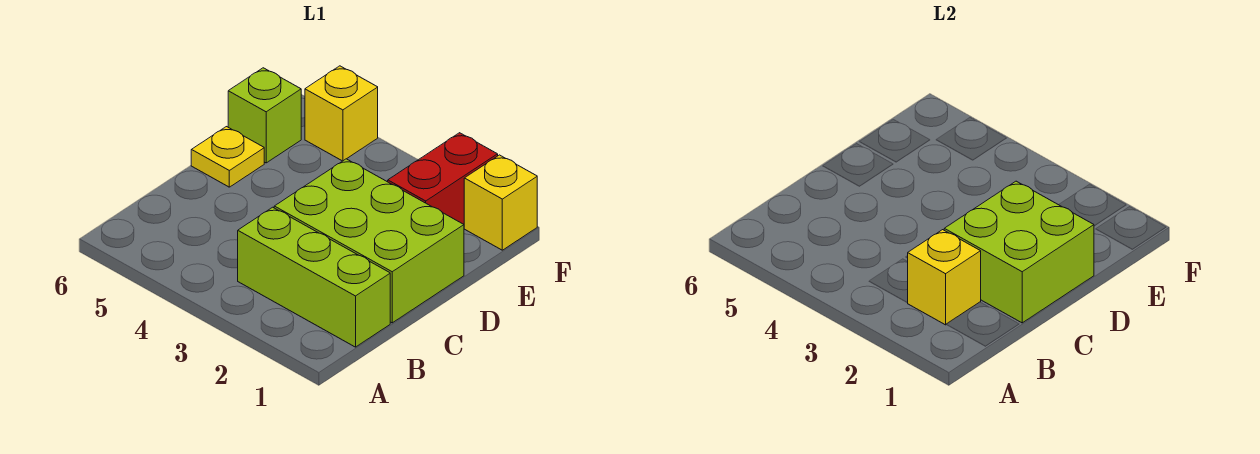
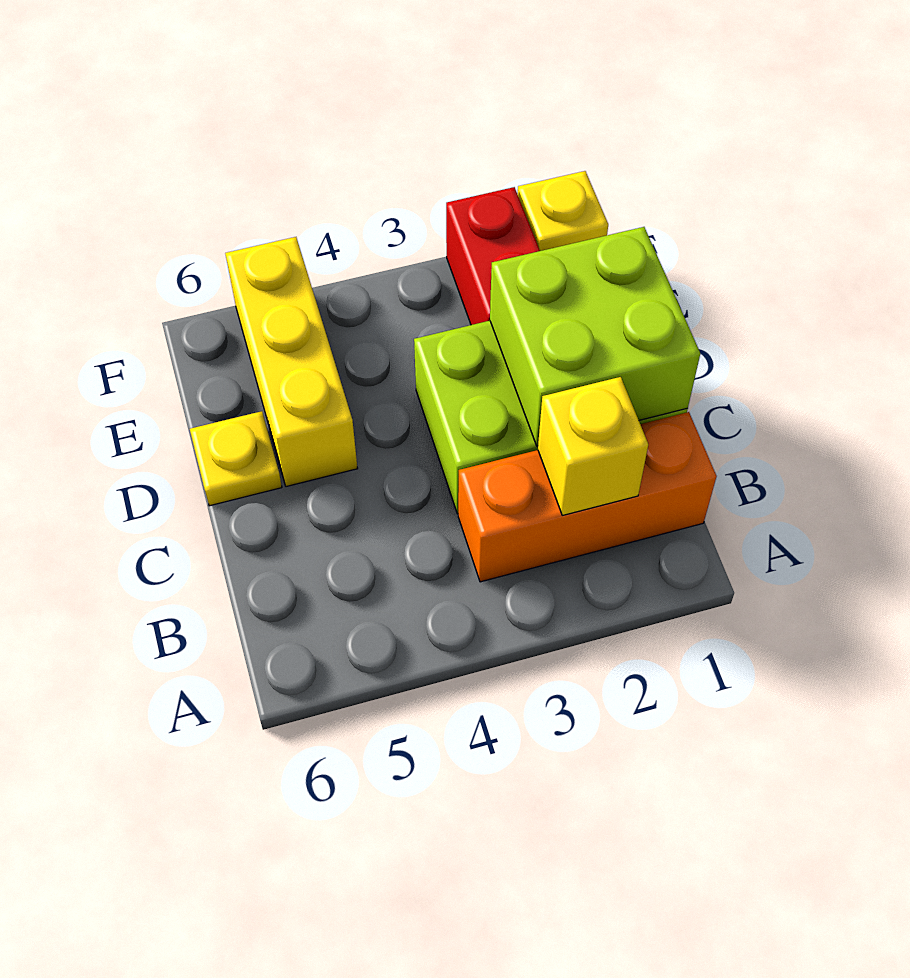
lime 1x3 brick [238,207,390,347] -> orange 1x3 brick [458,412,717,582]
lime 1x1 brick [228,68,301,163] -> none
yellow 1x1 brick [305,66,378,161] -> yellow 1x3 brick [225,237,358,487]

